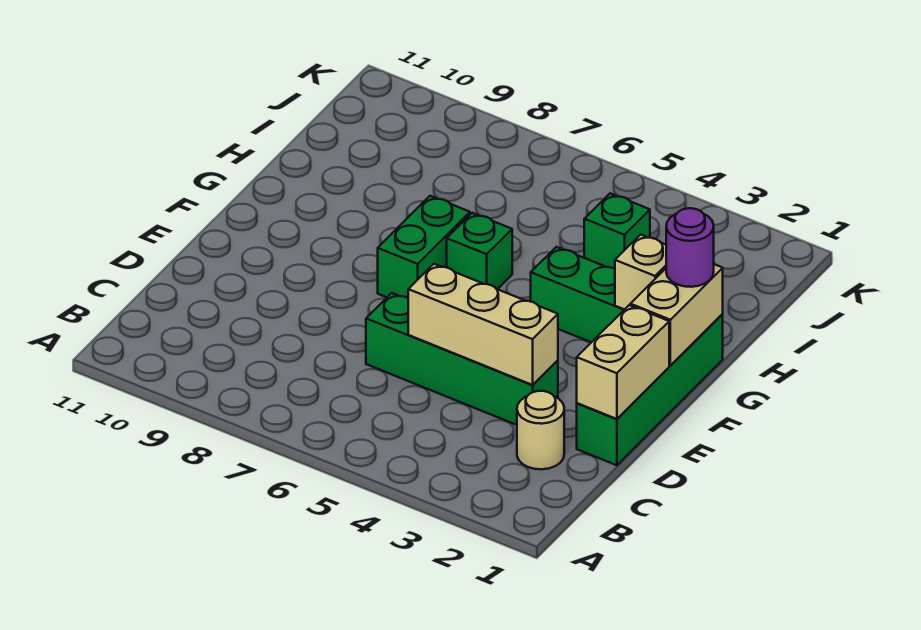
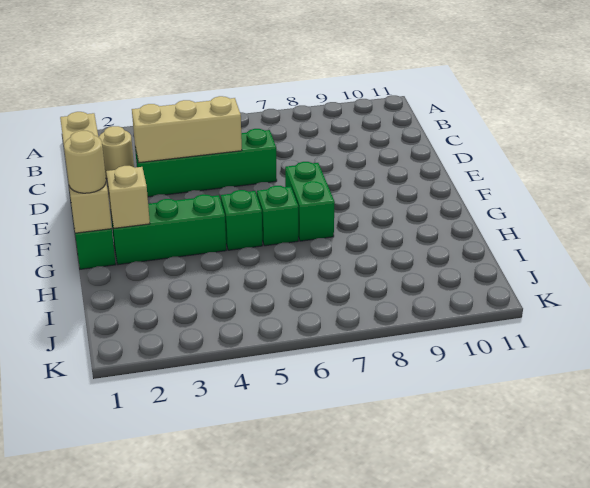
purple 1x1 round brick [666,208,714,287] -> tan 1x1 round brick [64,131,106,193]
green 1x1 brick [584,193,650,269] -> green 1x1 brick moved to [221,190,262,250]

